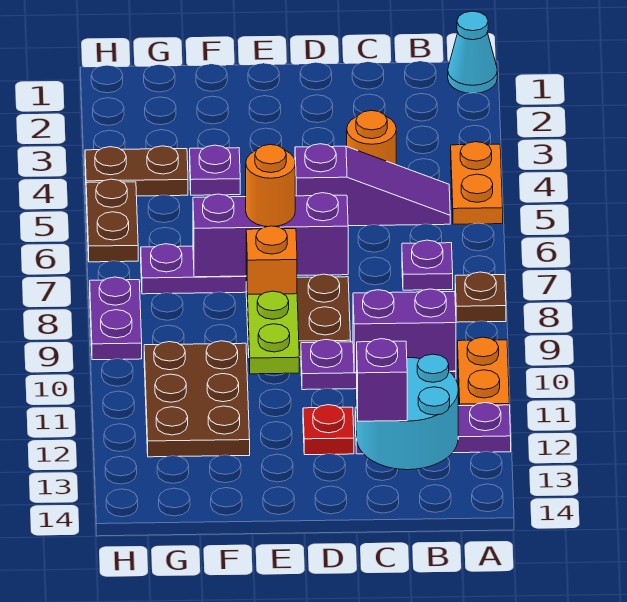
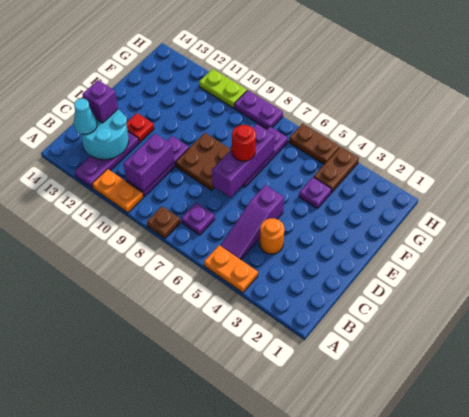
cyan 1x1 cone [448,11,497,93] -> cyan 1x1 cone moved to [74,98,97,134]
orange 1x1 round brick [246,144,295,227] -> red 1x1 round brick [232,125,256,161]
orange 1x1 brick [246,226,297,308] -> none
lime 1x2 plate [247,291,299,374] -> lime 1x2 plate moved to [199,69,247,108]
brown 2x3 plate [144,341,250,457] -> none

